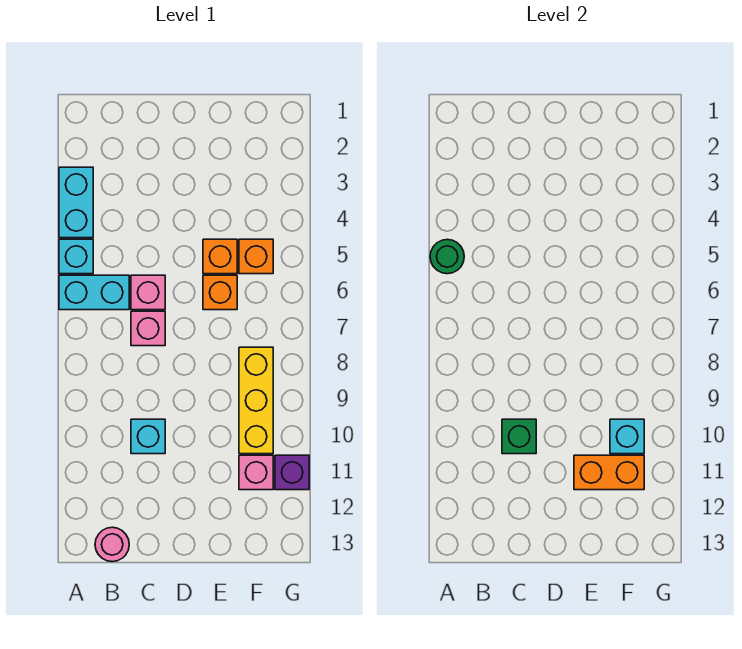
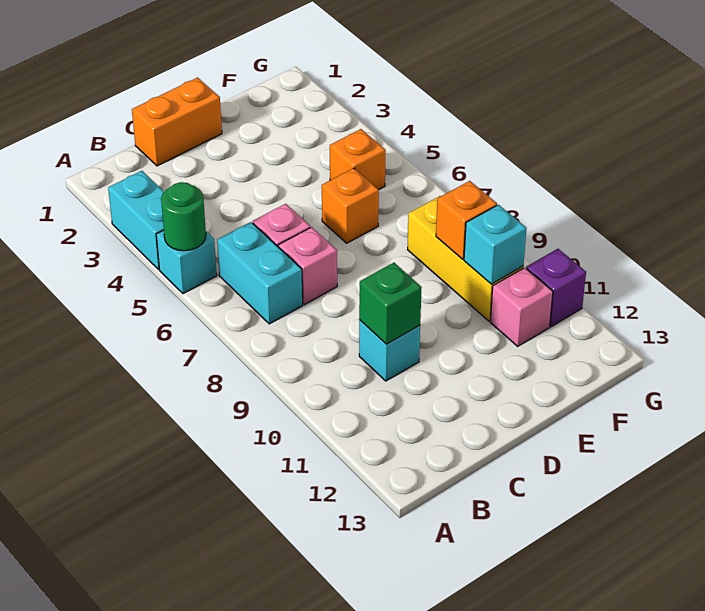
cyan 1x2 brick [59,275,129,310] -> cyan 1x2 brick turned to [217,222,303,324]
pink 1x1 round brick [95,527,129,562] -> none
orange 1x1 brick [203,239,237,274] -> orange 1x1 brick moved to [436,181,497,259]
orange 1x2 brick [574,455,644,490] -> orange 1x2 brick moved to [132,78,222,166]

